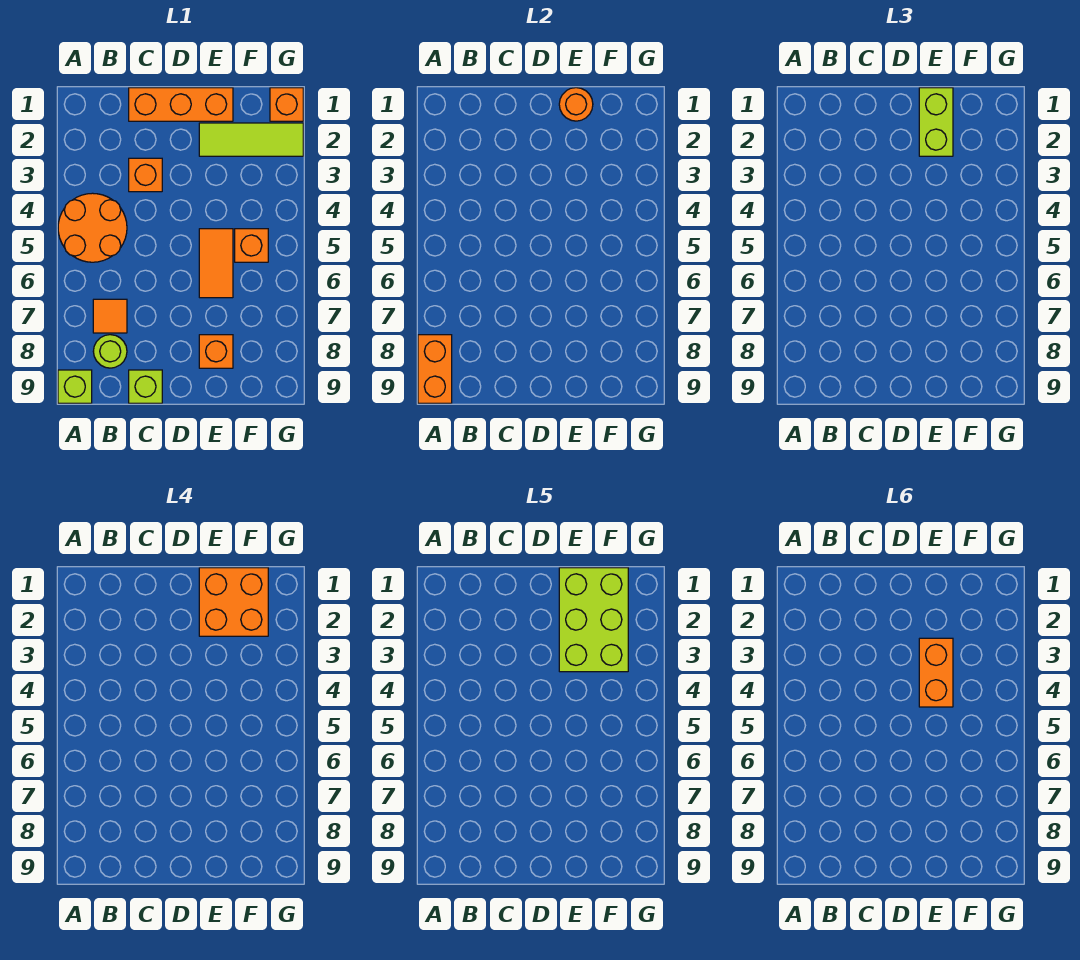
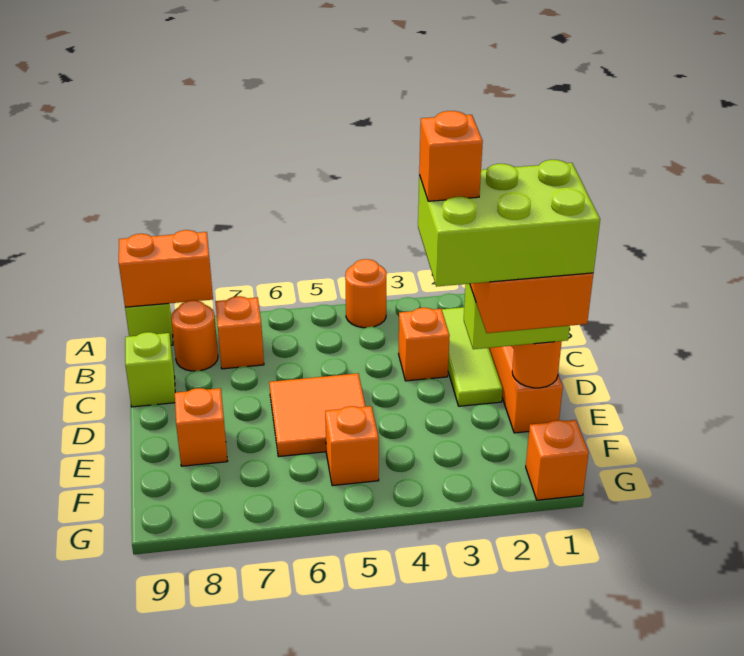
orange 2x2 round brick [58,193,127,262] -> orange 1x1 round brick [345,259,387,328]
orange 1x1 tile [93,299,127,333] -> orange 1x1 brick [215,296,264,369]
lime 1x1 round brick [93,335,127,368] -> orange 1x1 round brick [171,300,218,371]
lime 1x3 tile [199,123,303,156] -> lime 1x3 tile moved to [442,307,503,406]
orange 1x2 brick [919,638,953,707] -> orange 1x1 brick [419,111,483,201]
orange 1x2 tile [199,229,233,298] -> orange 2x2 tile [269,373,366,456]

